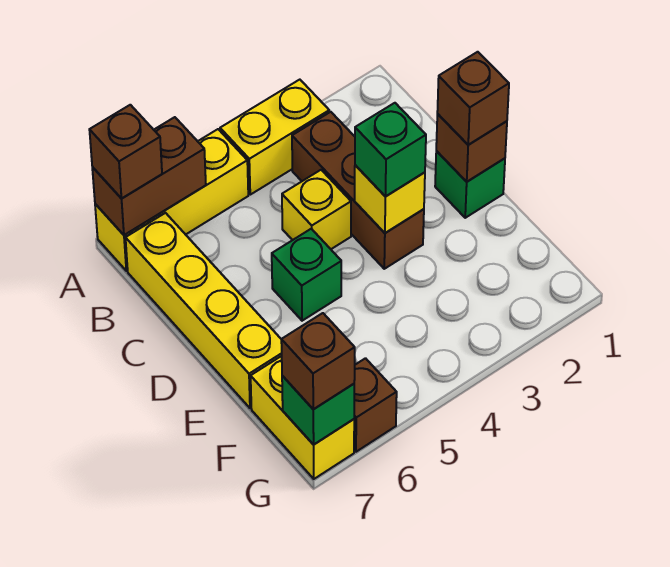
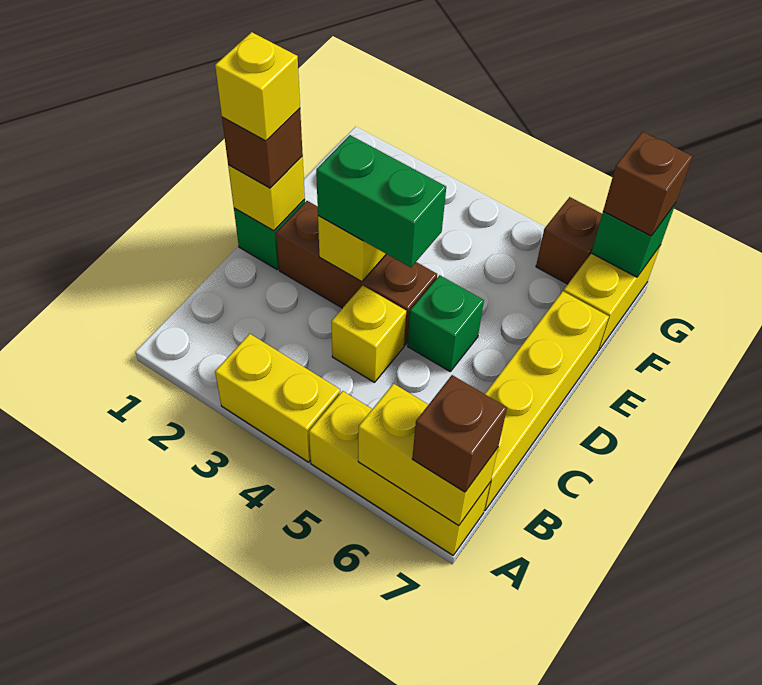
brown 1x2 brick [92,117,206,235] -> yellow 1x2 brick [358,384,498,526]
brown 1x3 brick [292,112,424,269] -> brown 1x3 brick turned to [276,201,437,345]
brown 1x1 brick [436,114,507,182] -> yellow 1x1 brick [228,156,305,231]
none -> yellow 1x1 brick [215,32,300,141]
green 1x1 brick [355,103,426,197] -> green 1x2 brick [316,135,446,268]

